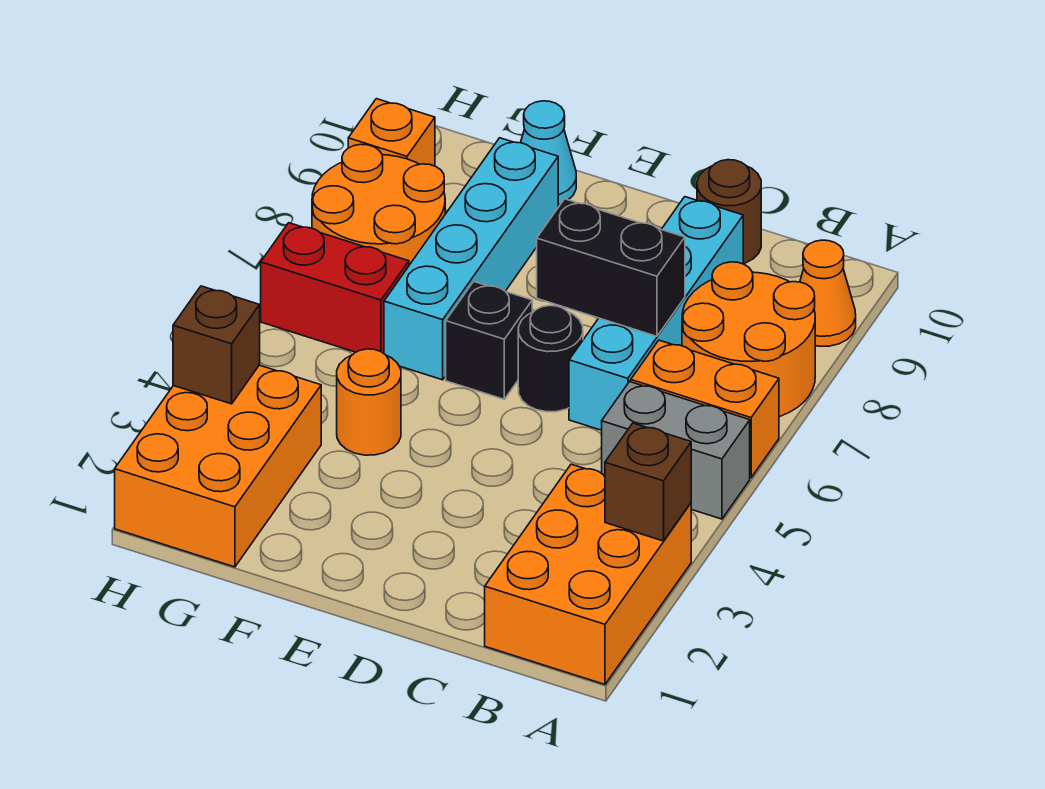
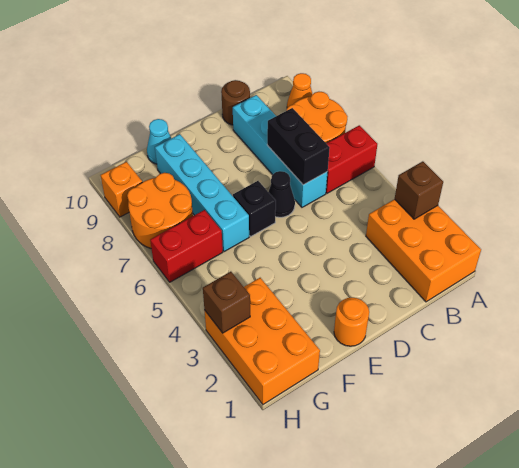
grey 1x2 brick [602,382,750,519] -> none
orange 1x2 brick [631,340,779,478] -> red 1x2 brick [326,125,377,193]
black 1x2 brick [537,199,685,336] -> black 1x2 brick turned to [267,108,330,185]
black 1x1 round brick [518,306,583,412] -> black 1x1 cone [268,171,295,217]
orange 1x1 round brick [337,349,401,455] -> orange 1x1 round brick moved to [334,298,369,346]

